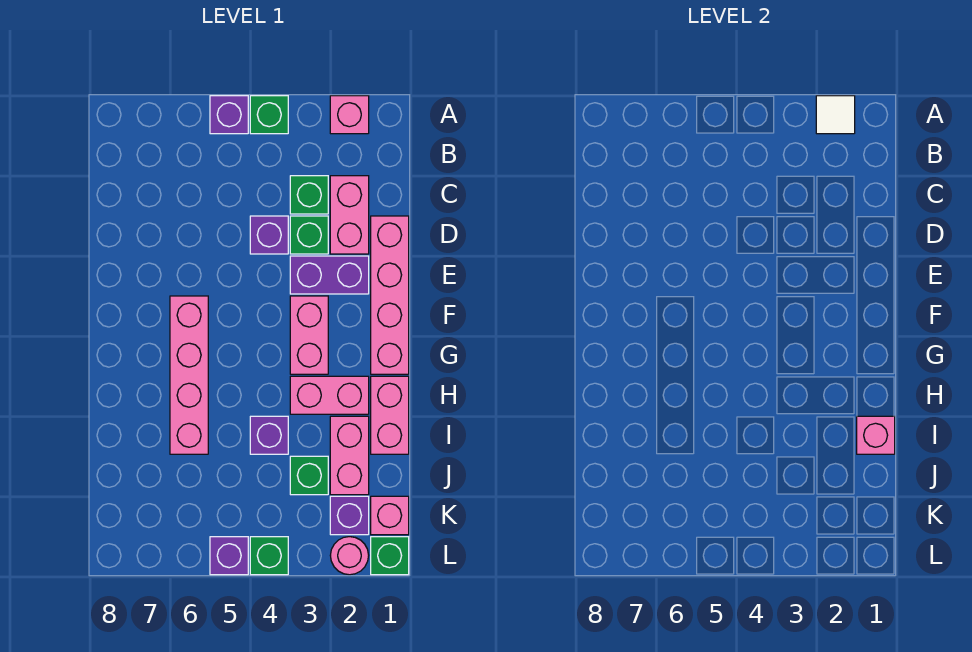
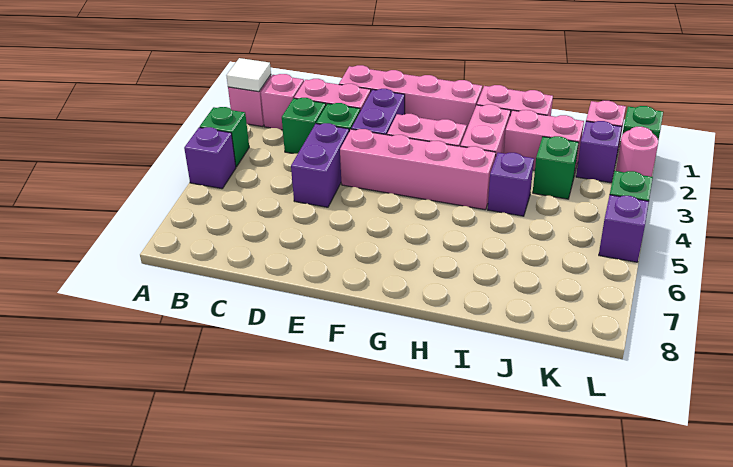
purple 1x1 brick [250,216,288,254] -> purple 1x2 brick [291,123,349,207]
pink 1x4 brick [170,296,208,454] -> pink 1x4 brick moved to [340,129,496,210]
pink 1x1 brick [857,416,895,454] -> pink 1x1 brick moved to [261,74,304,130]

